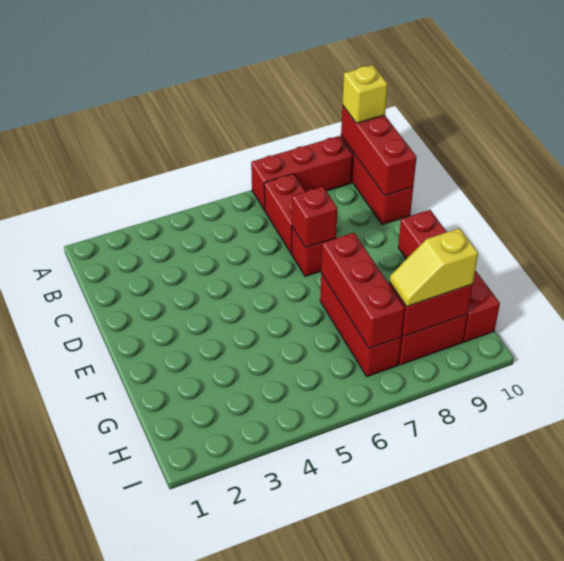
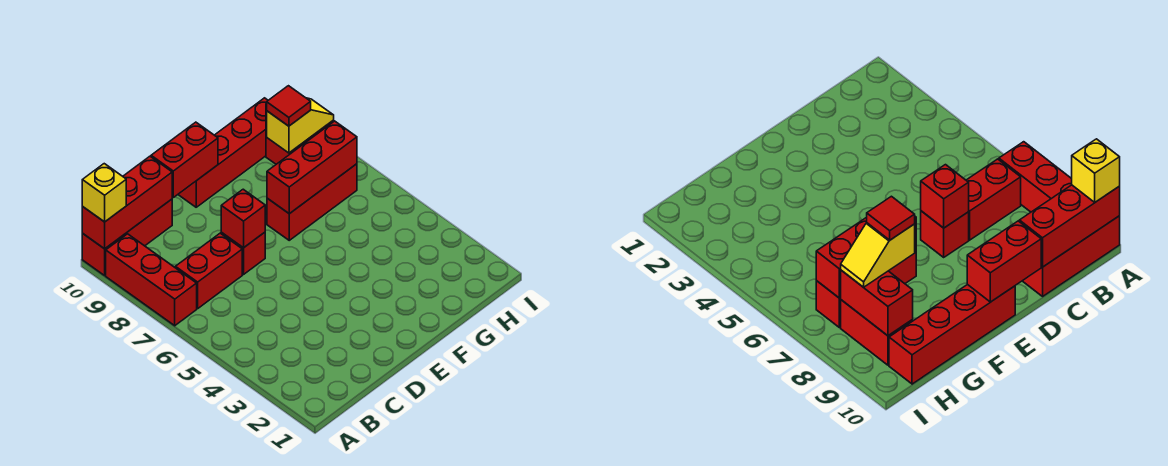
none -> red 1x2 brick [151,122,218,197]
none -> red 1x1 tile [267,86,311,126]
yellow 1x2 slope [389,228,478,307] -> yellow 1x2 slope turned to [267,98,334,153]

